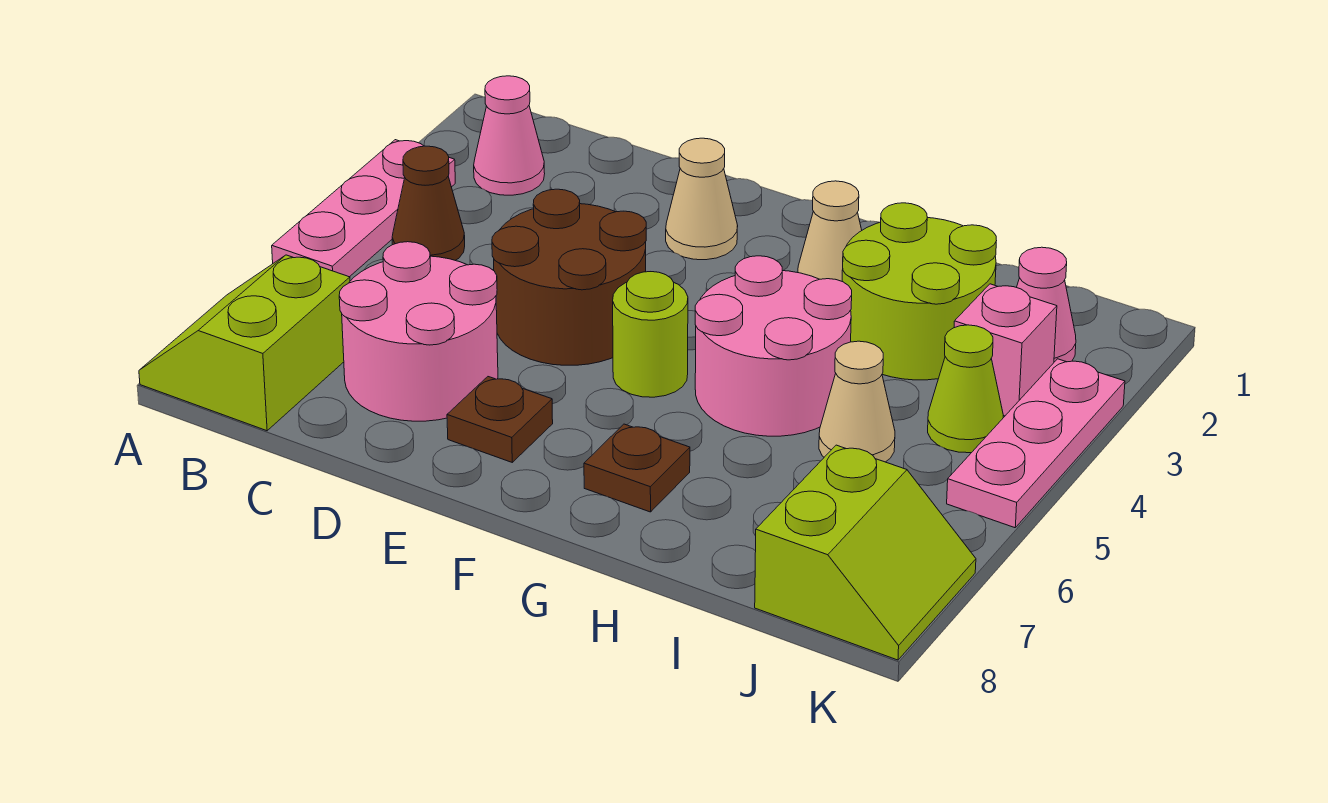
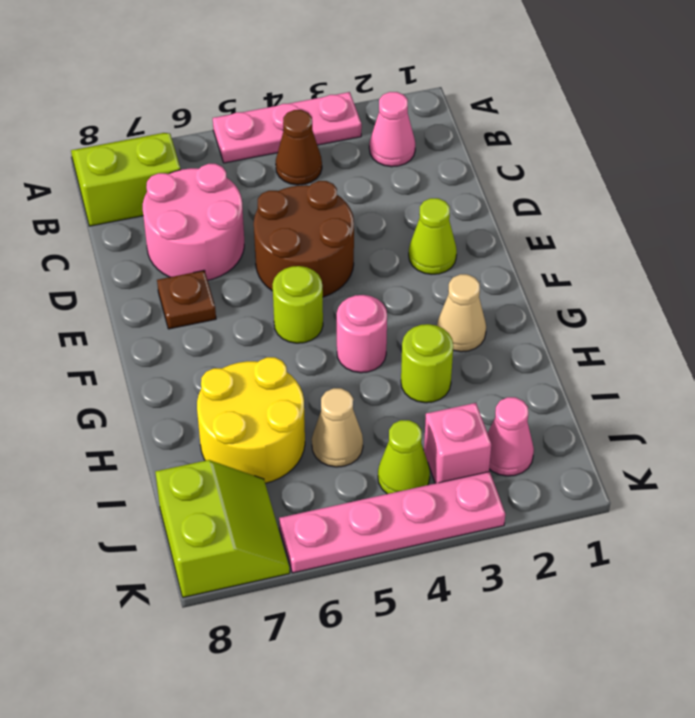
tan 1x1 cone [666,138,738,260] -> lime 1x1 cone [409,198,457,274]
pink 2x2 round brick [695,256,852,436] -> pink 1x1 round brick [337,295,387,373]
brown 1x1 plate [584,424,690,512] -> none
lime 2x2 round brick [842,203,997,380] -> lime 1x1 round brick [401,324,453,403]
none -> yellow 2x2 round brick [197,357,305,483]
lime 2x2 slope [755,445,976,660] -> lime 2x2 slope turned to [155,460,290,597]
pink 1x3 plate [947,359,1125,528] -> pink 1x4 plate [279,472,505,573]

